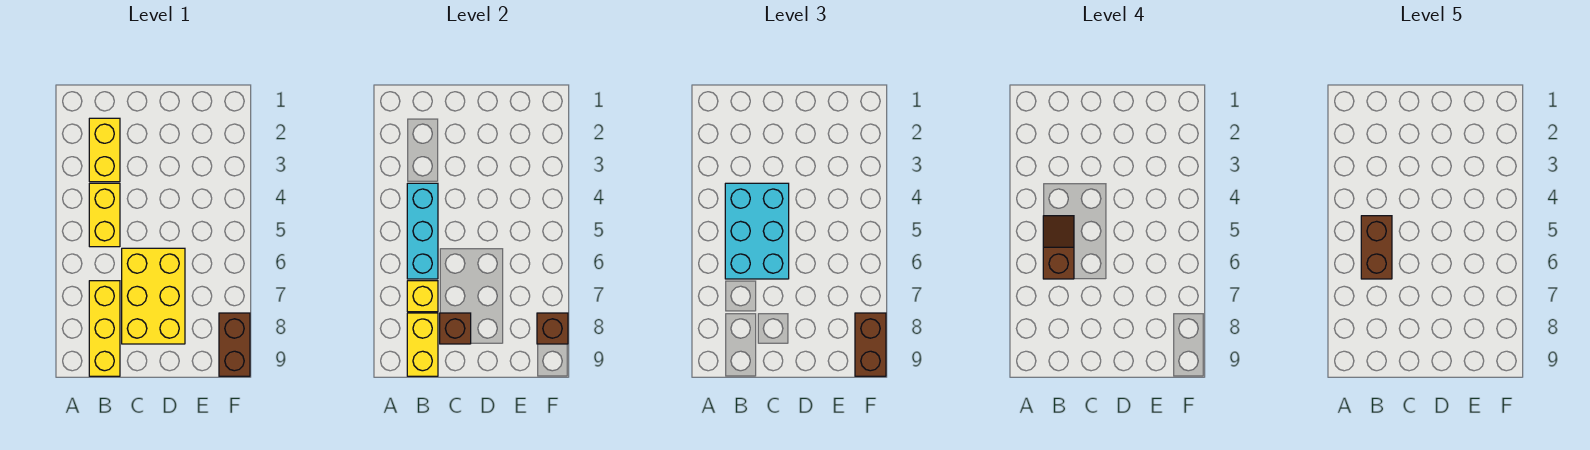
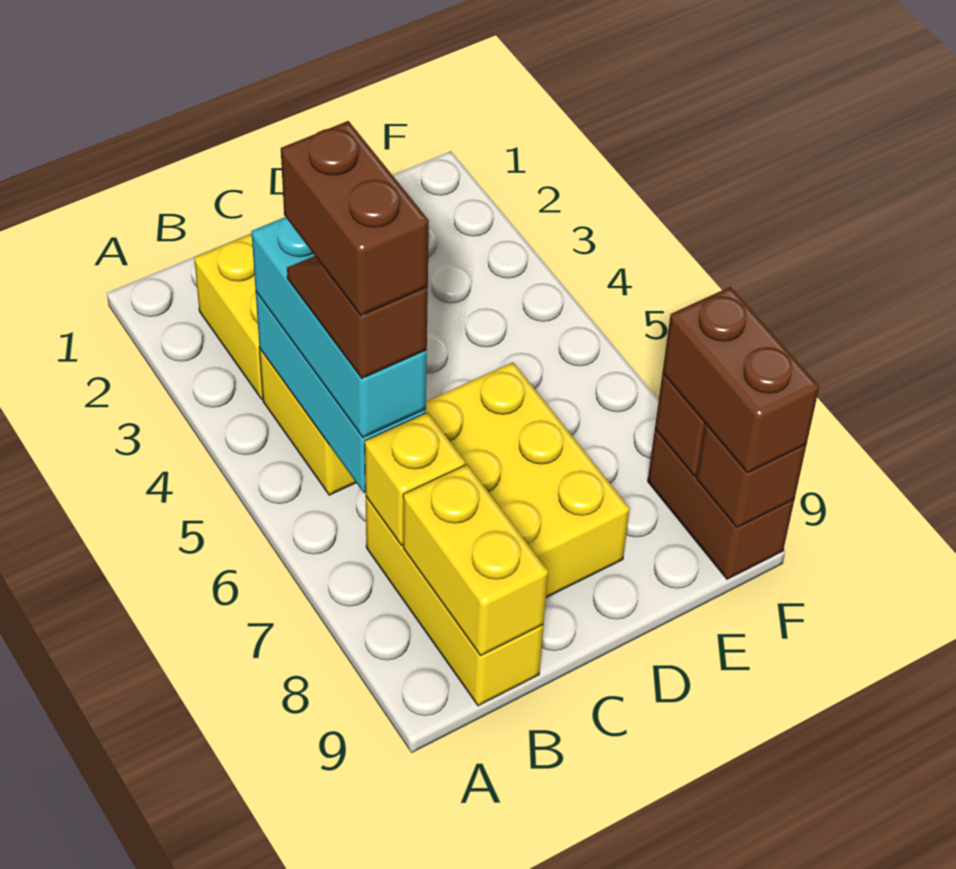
cyan 2x3 brick [725,183,789,279] -> cyan 1x3 brick [251,217,427,437]
brown 1x1 brick [440,313,471,344] -> brown 1x1 brick moved to [696,424,806,528]

